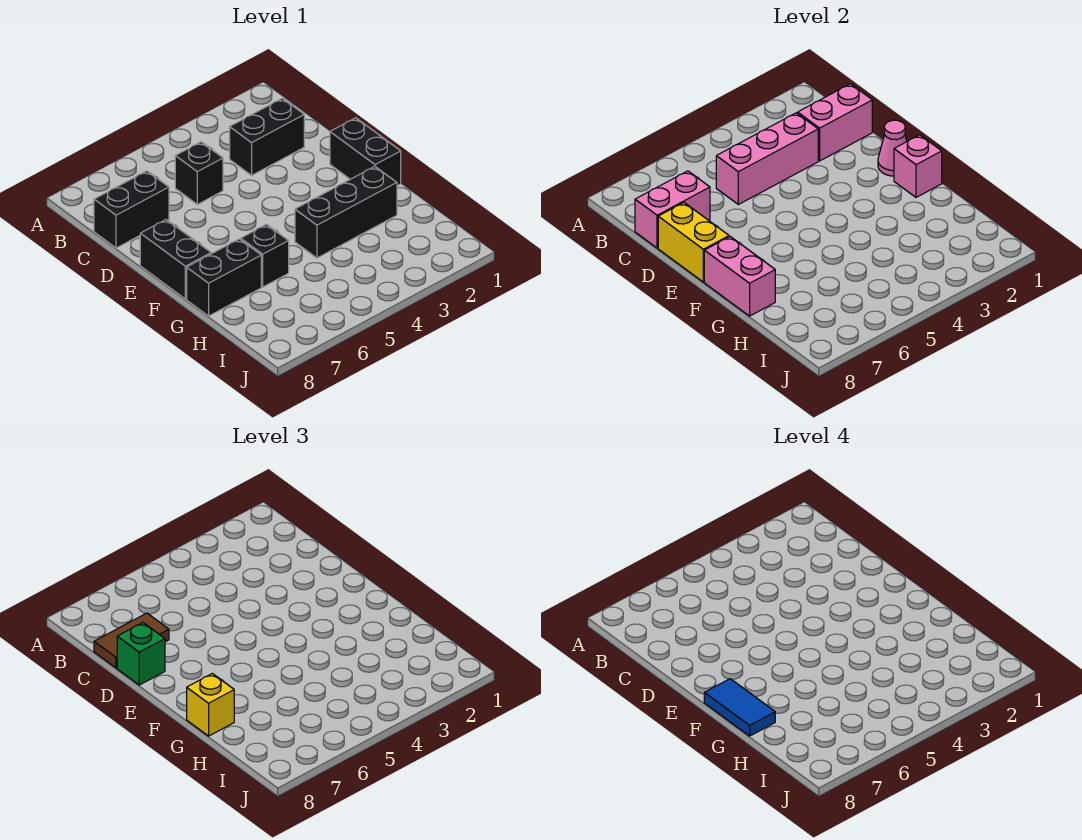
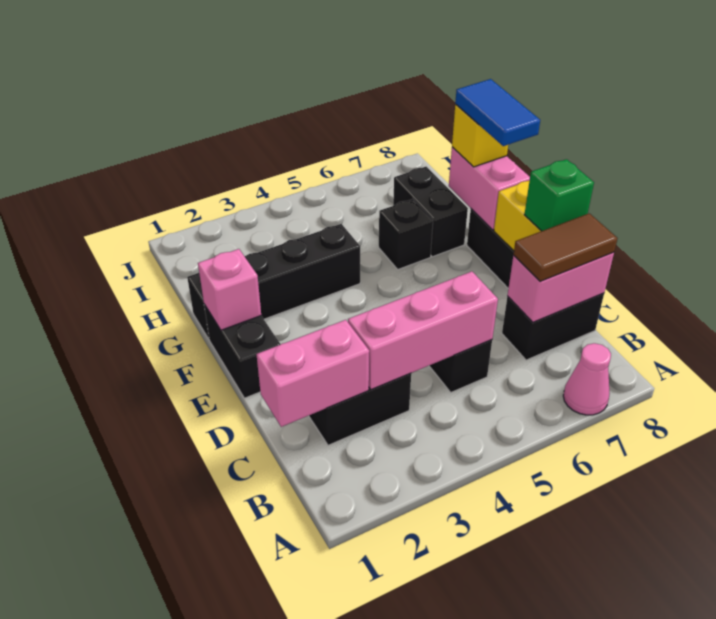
pink 1x1 cone [878,120,907,176] -> pink 1x1 cone moved to [563,343,611,415]
black 1x3 brick [295,166,397,258] -> black 1x4 brick [187,224,360,339]
black 1x2 brick [187,239,261,316] -> black 1x2 brick turned to [393,167,468,257]

